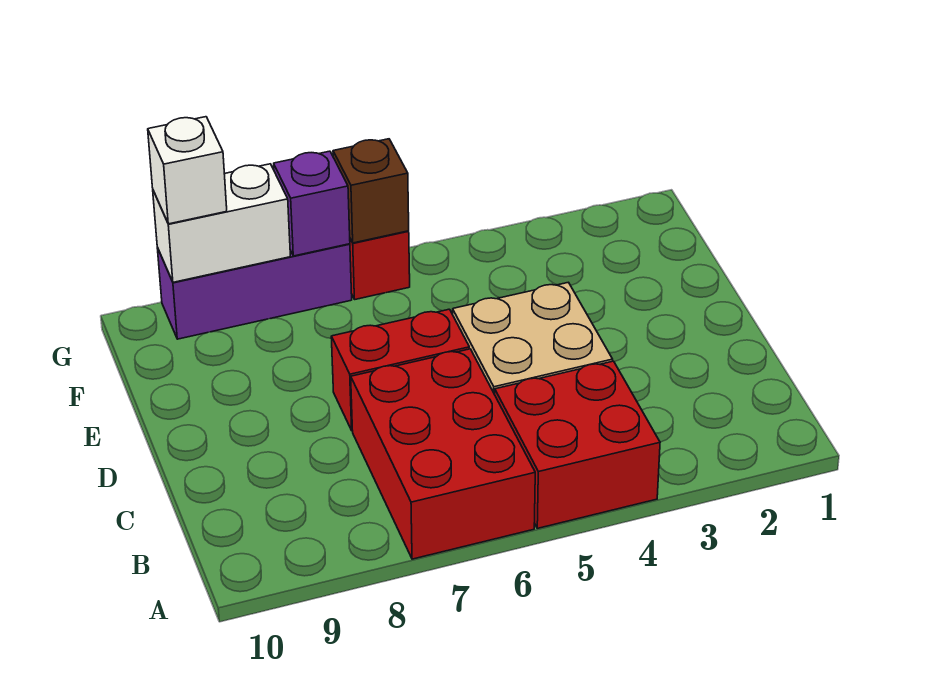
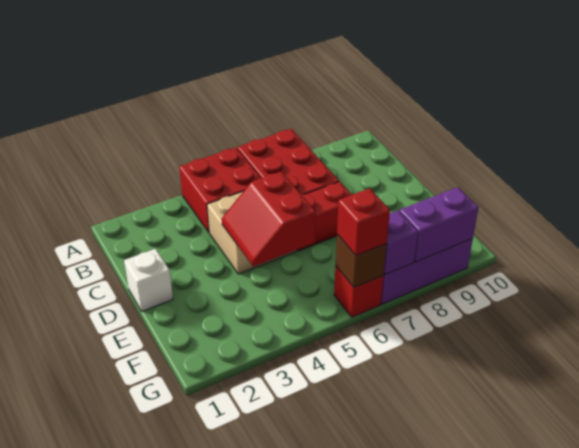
none -> red 2x2 slope [222,171,316,266]
none -> red 1x1 brick [337,188,390,256]
white 1x2 brick [153,164,290,282] -> purple 1x2 brick [400,187,479,262]
white 1x1 brick [148,117,227,224] -> white 1x1 brick moved to [124,249,173,311]

